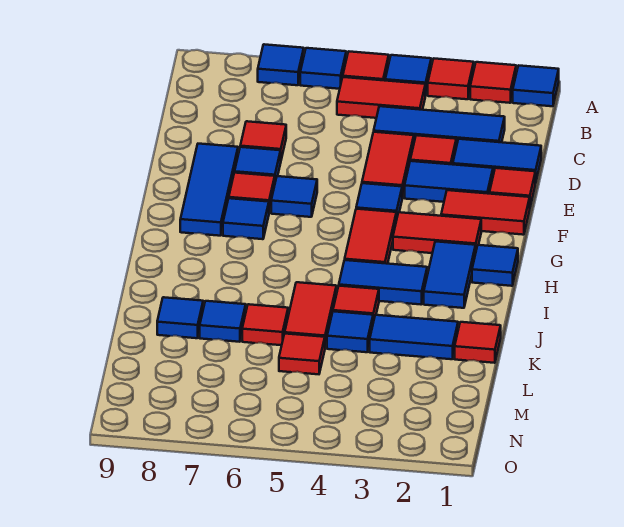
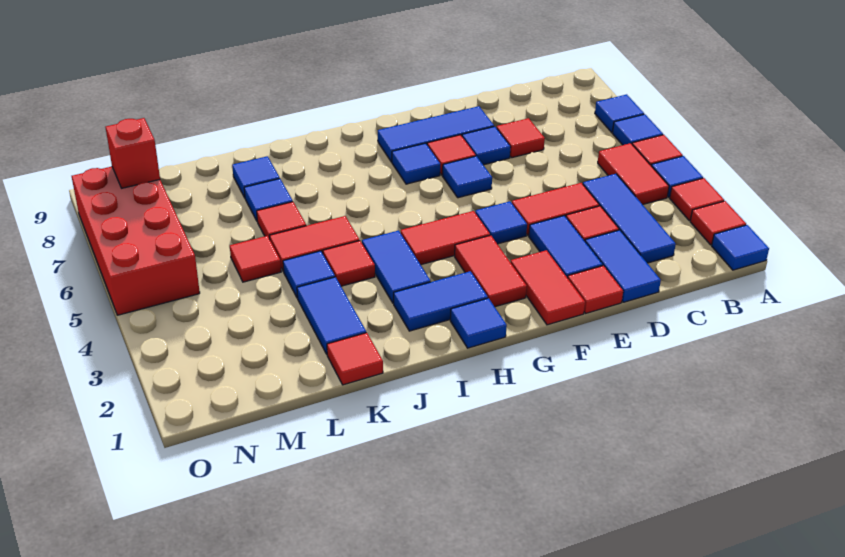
none -> red 2x4 brick [72,167,200,315]
none -> red 1x1 brick [106,118,160,188]

